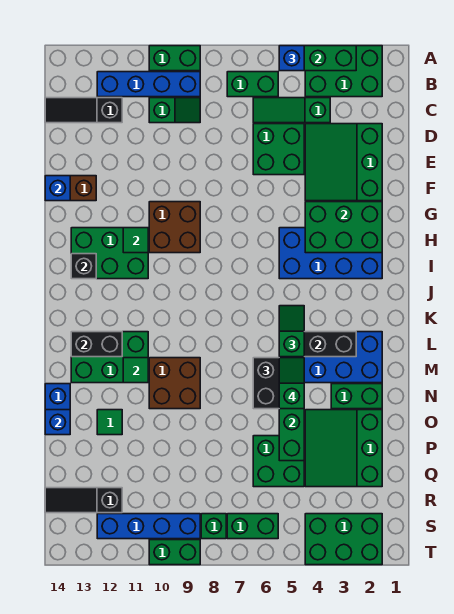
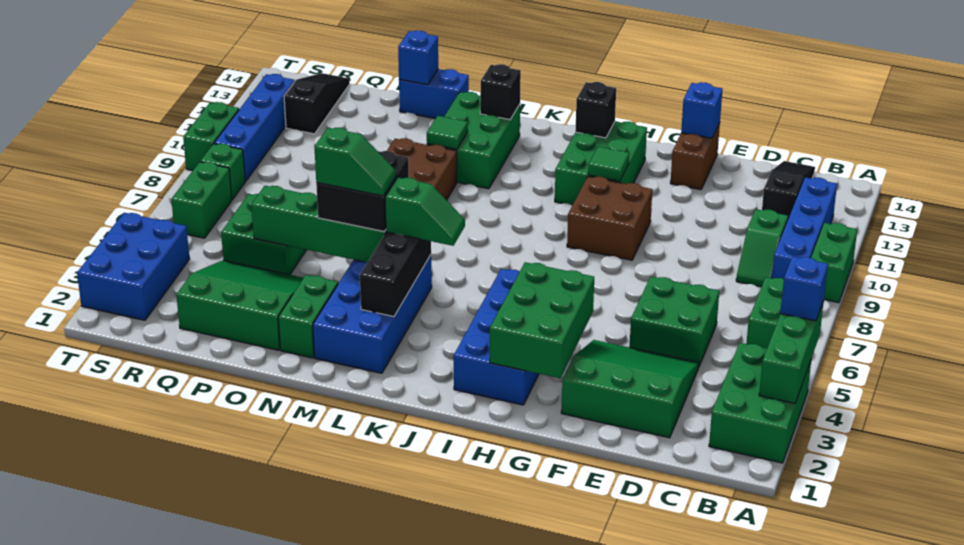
green 1x3 slope [253,98,330,123] -> none
black 1x2 brick [71,332,122,357] -> black 1x1 brick [480,64,521,120]
green 1x1 tile [97,410,122,435] -> none
green 2x3 brick [305,514,382,565] -> blue 2x3 brick [77,213,190,320]

